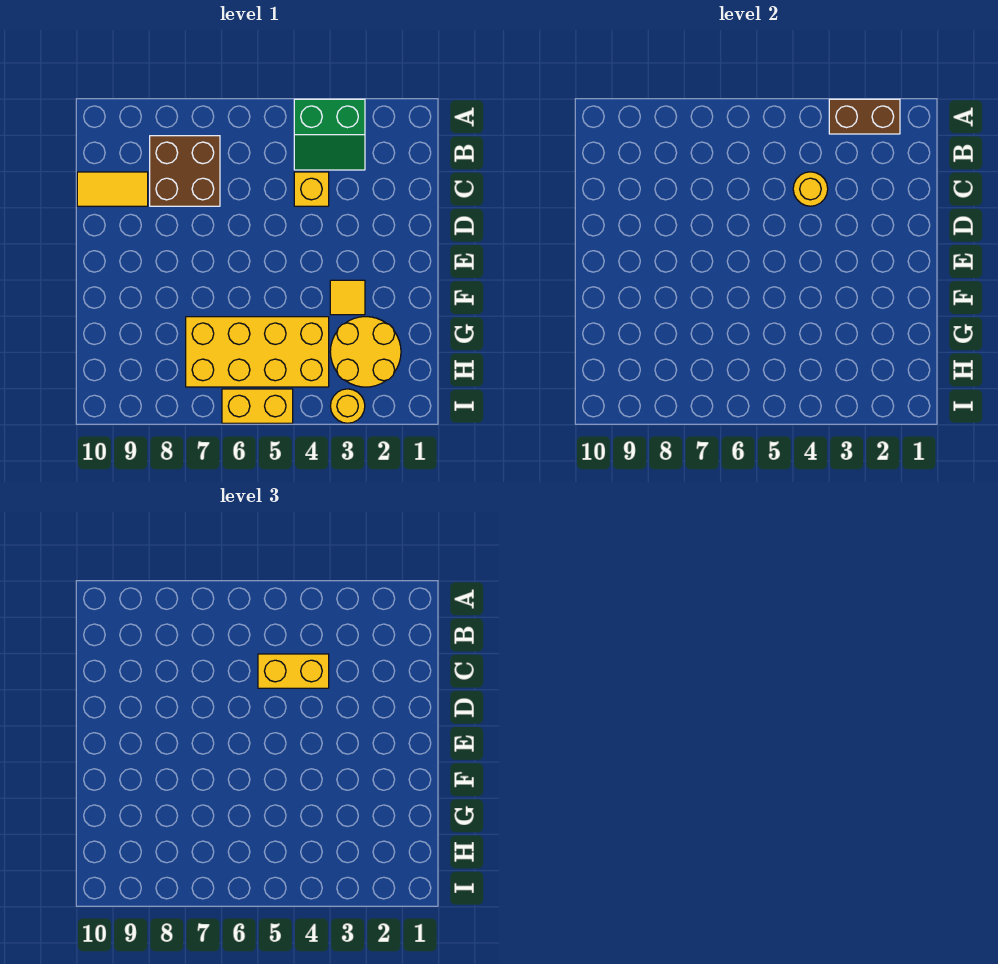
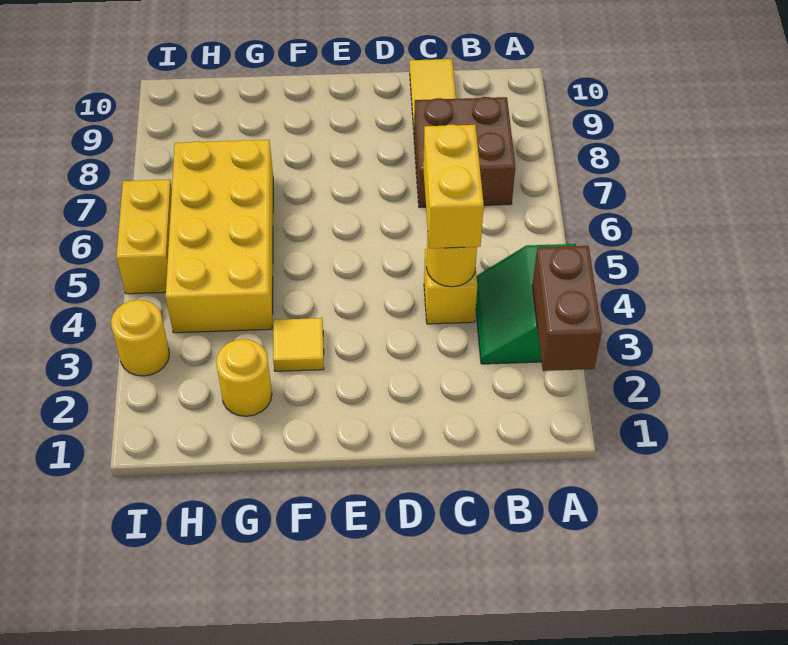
yellow 2x2 round brick [330,317,401,387] -> yellow 1x1 round brick [216,339,272,416]

